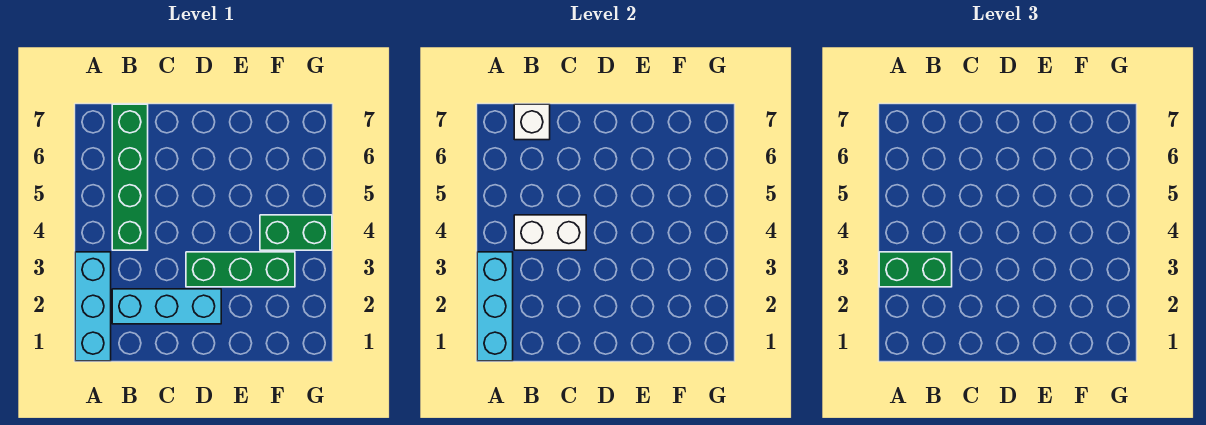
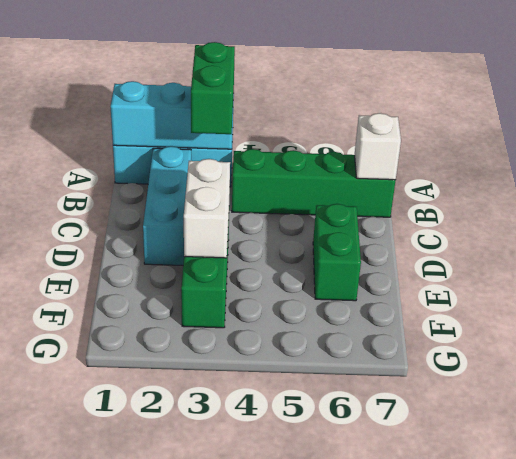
white 1x2 brick [514,215,586,250] -> white 1x2 brick moved to [184,159,230,258]
green 1x2 brick [260,215,332,250] -> green 1x2 brick moved to [313,204,361,301]

